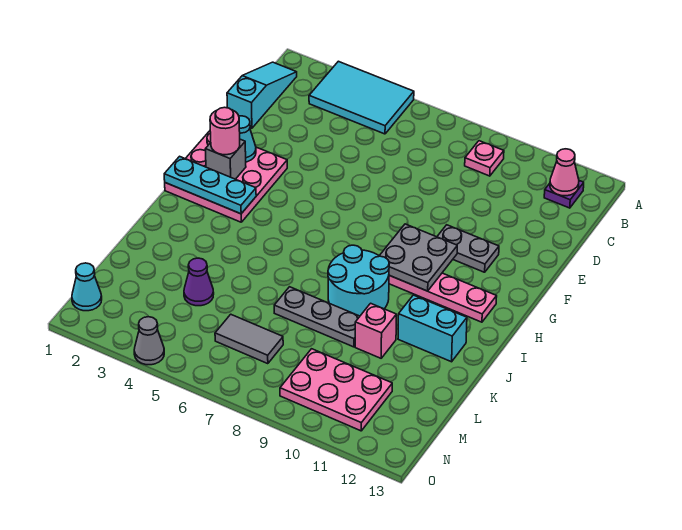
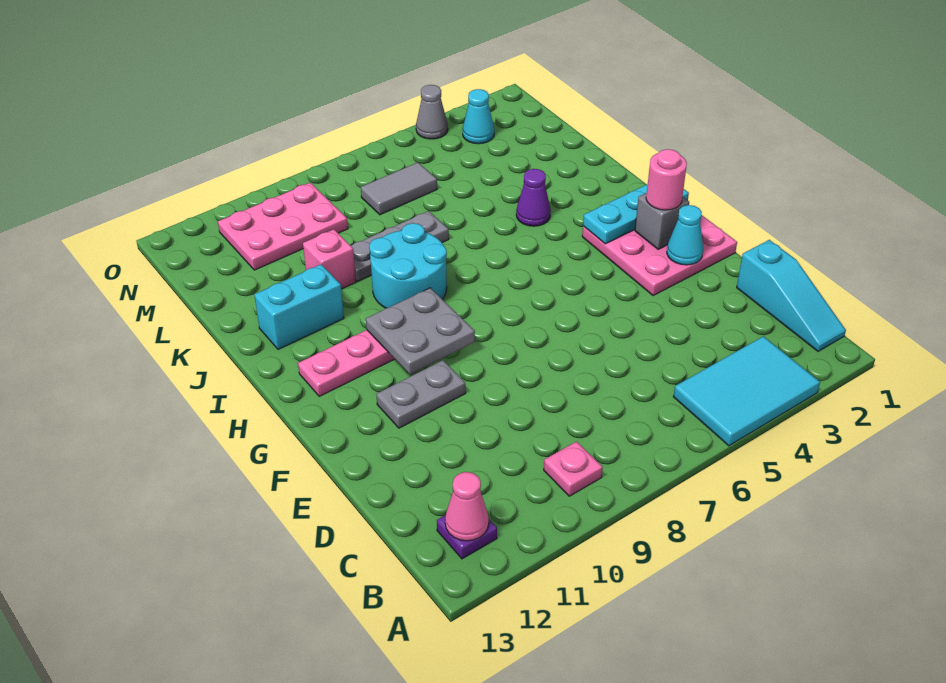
purple 1x1 cone [184,258,214,306] -> purple 1x1 cone moved to [516,169,551,226]
cyan 1x1 cone [72,263,102,311] -> cyan 1x1 cone moved to [463,89,494,144]

